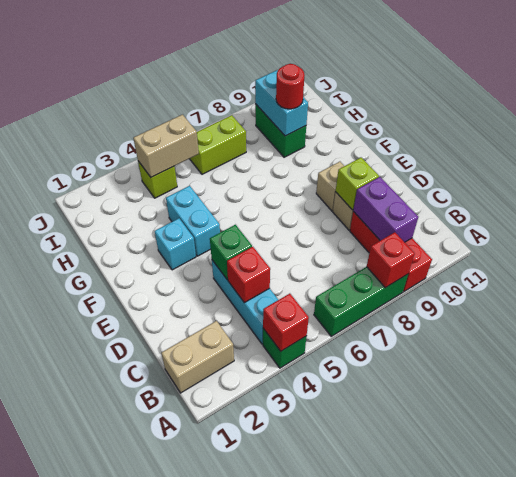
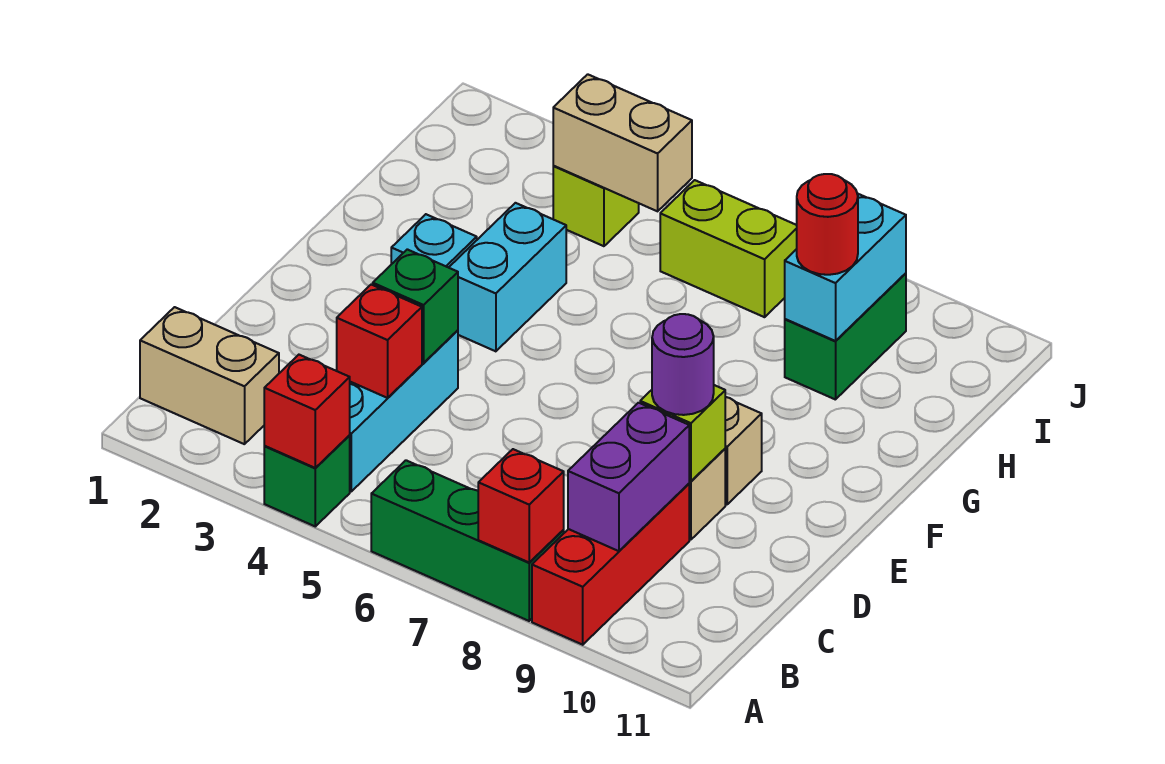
none -> purple 1x1 round brick [652,314,714,415]

